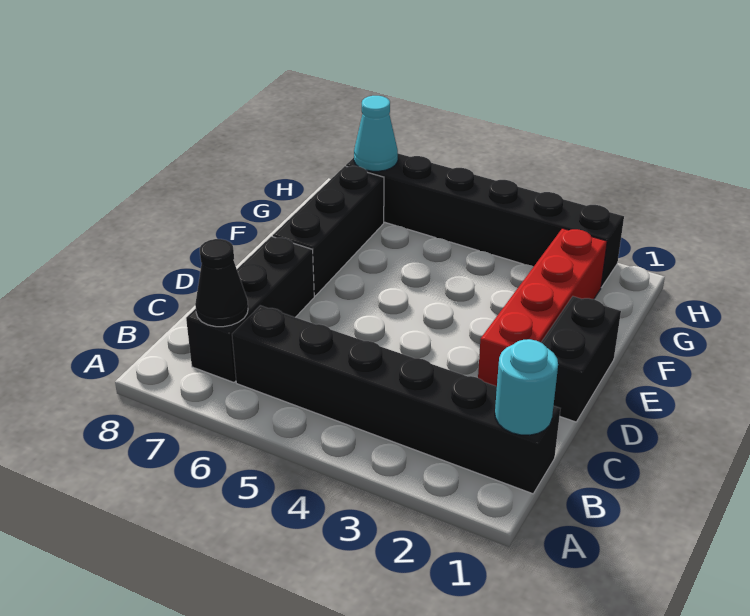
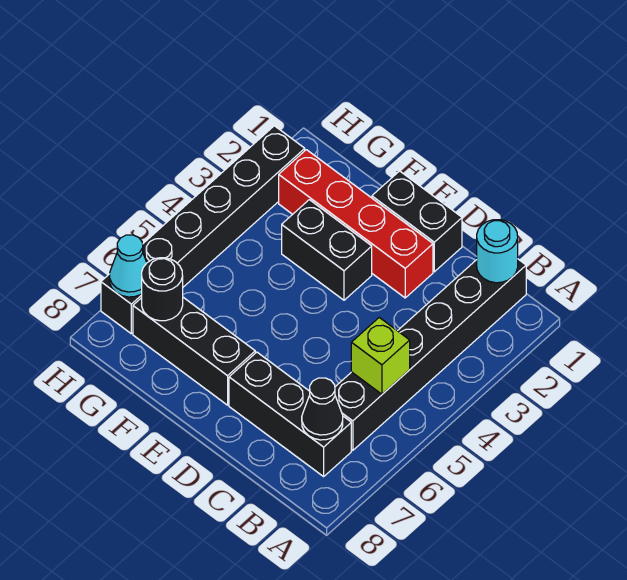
none -> lime 1x1 brick [351,318,410,394]
none -> black 1x2 brick [282,200,372,300]
none -> black 1x1 round brick [142,258,183,321]

